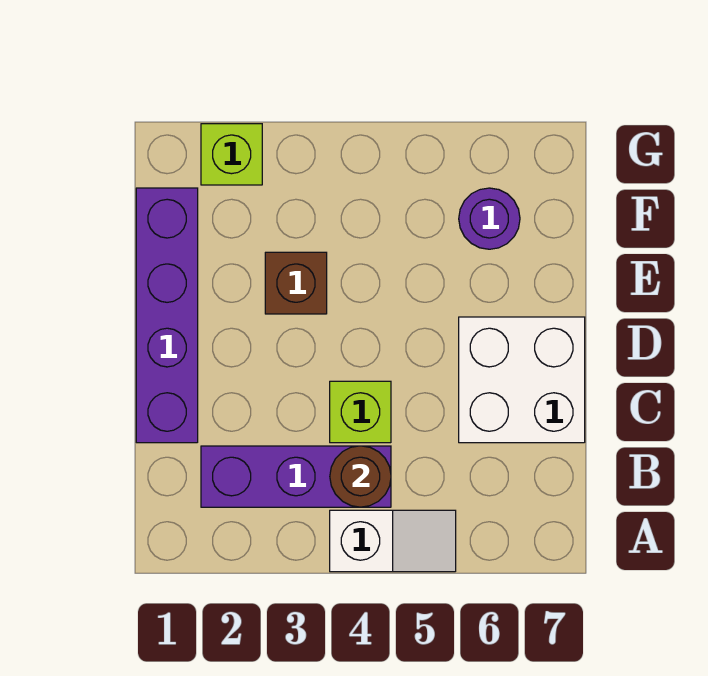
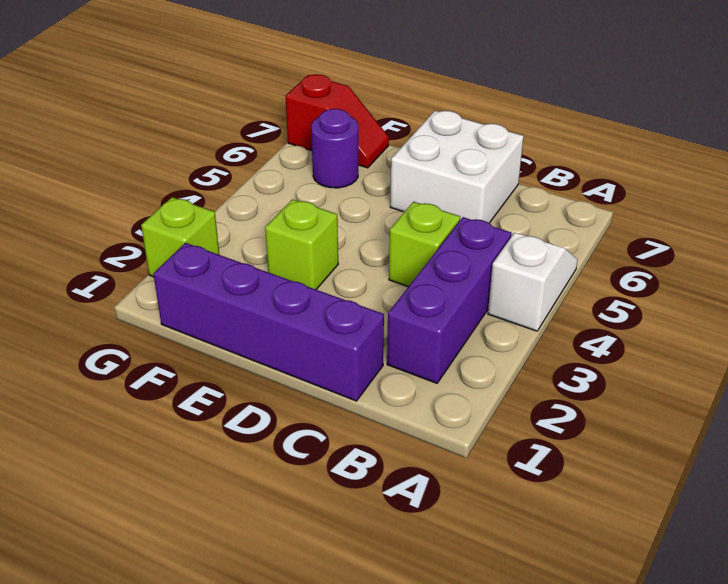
brown 1x1 round brick [330,446,391,507] -> none
brown 1x1 brick [265,252,327,314] -> lime 1x1 brick [265,199,338,289]
none -> red 1x2 slope [286,74,389,168]

